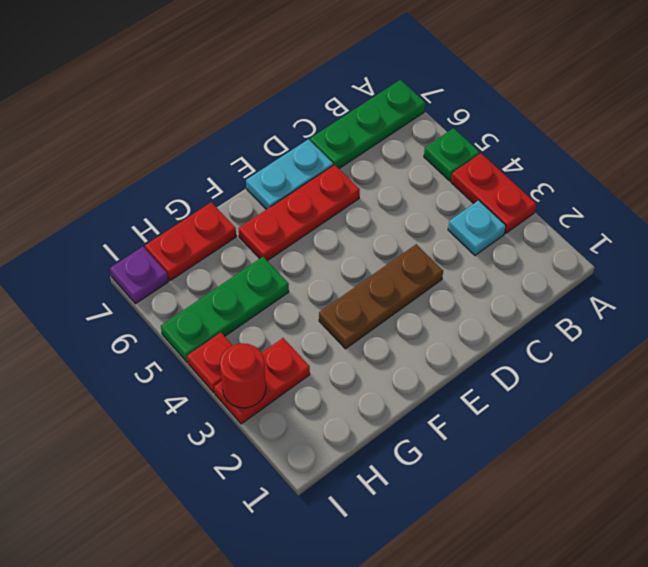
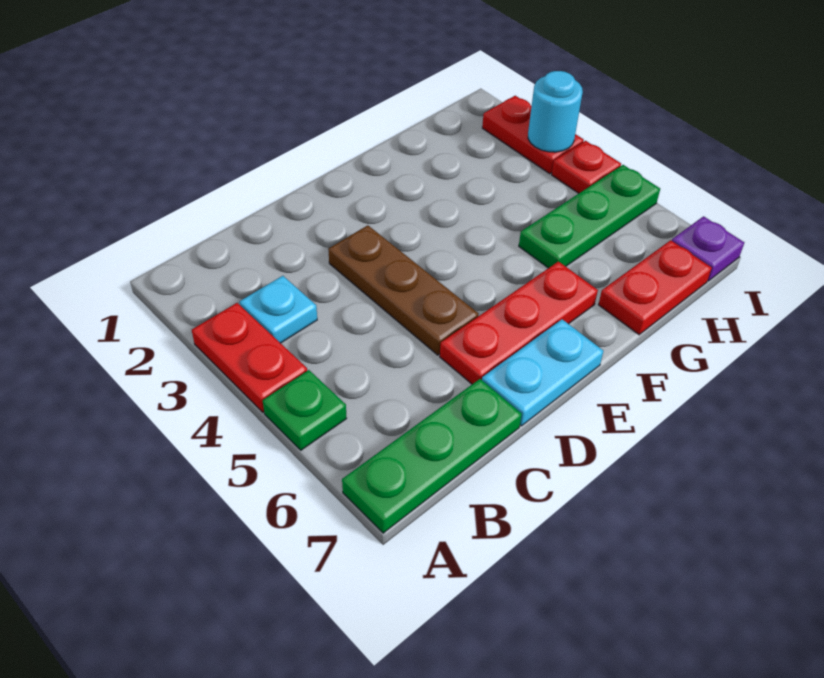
brown 1x3 plate [319,244,443,349] -> brown 1x3 plate turned to [328,225,478,355]
red 1x2 plate [214,338,310,424] -> red 1x2 plate turned to [482,96,584,174]
red 1x1 round brick [220,343,266,408] -> cyan 1x1 round brick [528,71,583,152]

